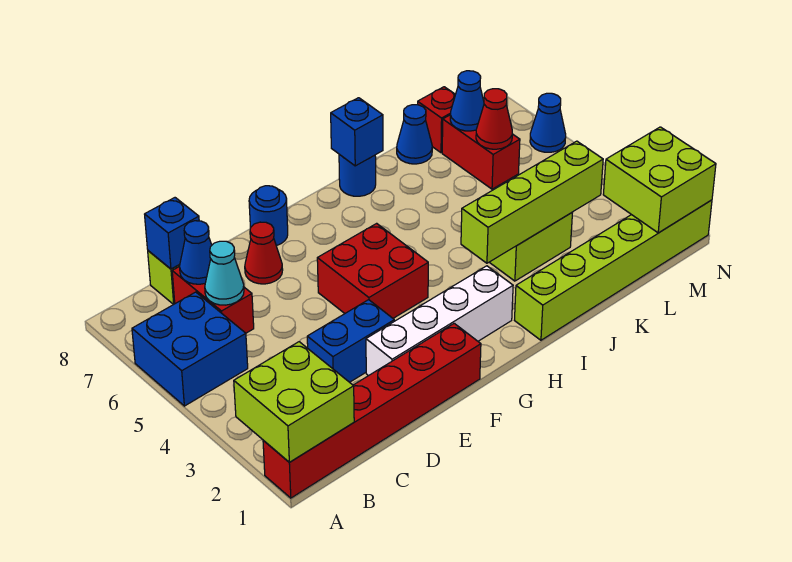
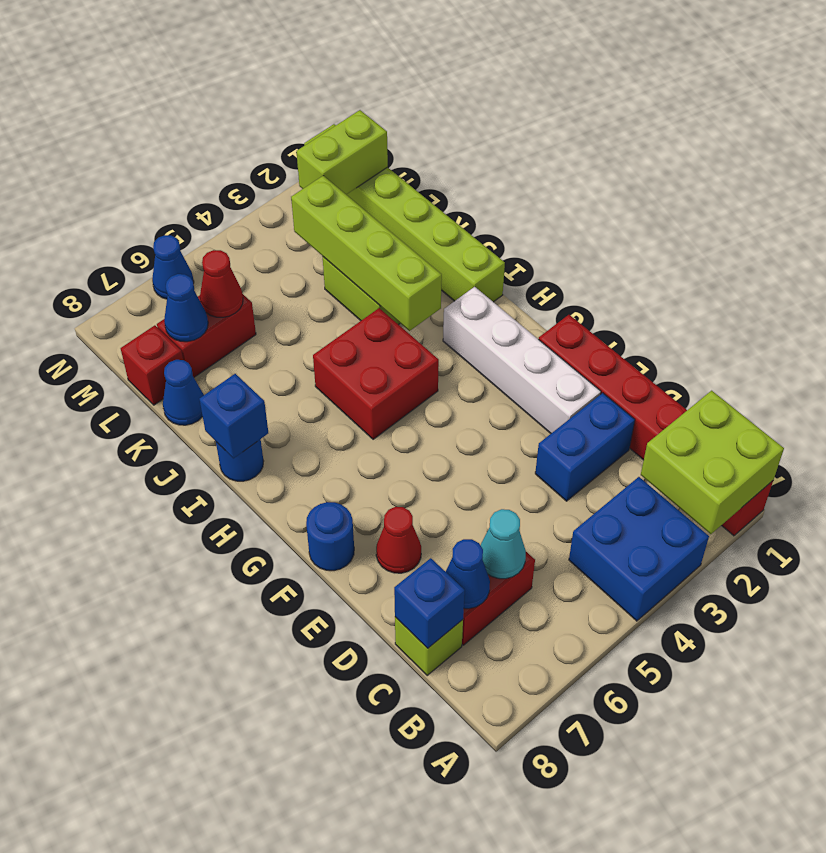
blue 2x2 brick [132,292,248,406] -> blue 2x2 brick moved to [569,477,709,621]
blue 1x2 brick [307,300,394,382] -> blue 1x2 brick turned to [535,393,635,501]
red 2x2 brick [317,223,428,318] -> red 2x2 brick moved to [313,308,439,439]
lime 2x2 brick [603,127,716,233] -> lime 1x2 brick [297,110,388,195]

